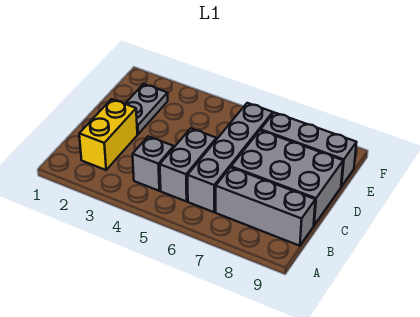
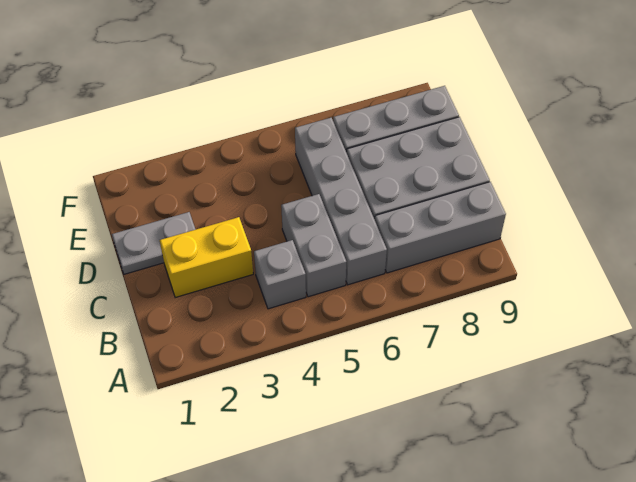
yellow 1x2 brick [79,99,137,170] -> yellow 1x2 brick turned to [160,217,253,298]
grey 1x2 plate [125,84,168,134] -> grey 1x2 plate turned to [112,212,196,274]

